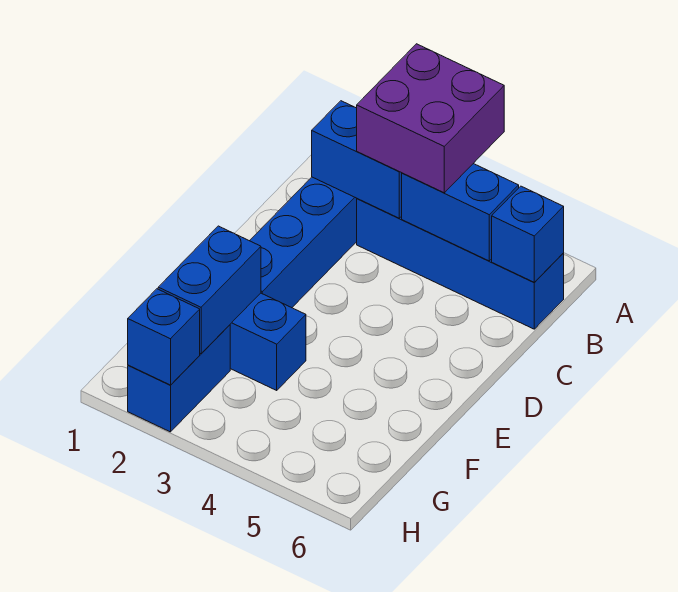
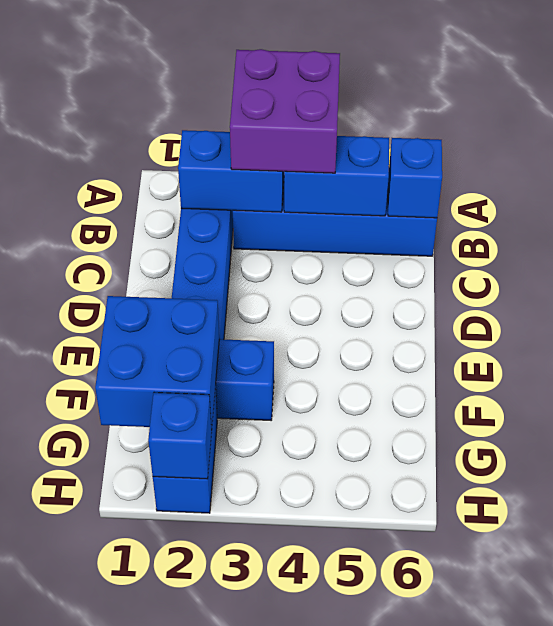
blue 1x2 brick [158,226,261,354] -> blue 2x2 brick [95,296,219,429]

